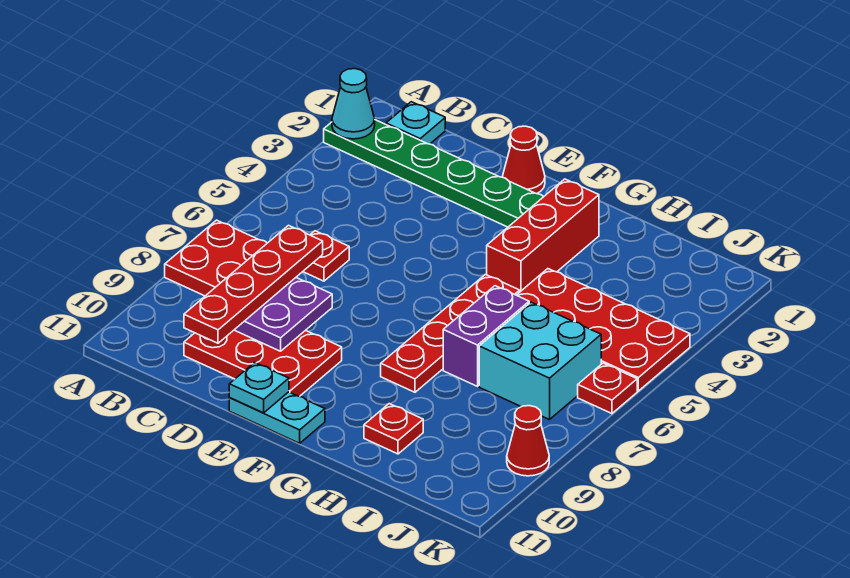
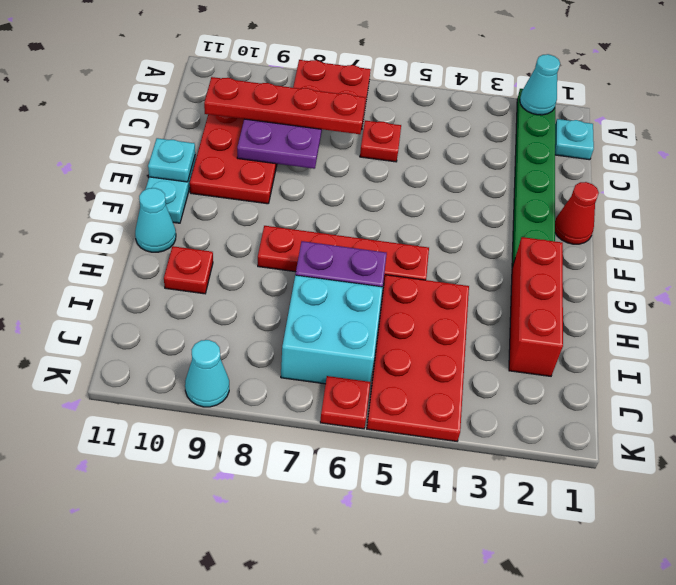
red 1x3 brick [487,179,599,292] -> red 1x3 brick turned to [509,237,563,376]
none -> cyan 1x1 cone [135,188,176,252]
red 1x1 cone [507,406,549,476] -> cyan 1x1 cone [185,340,229,407]

